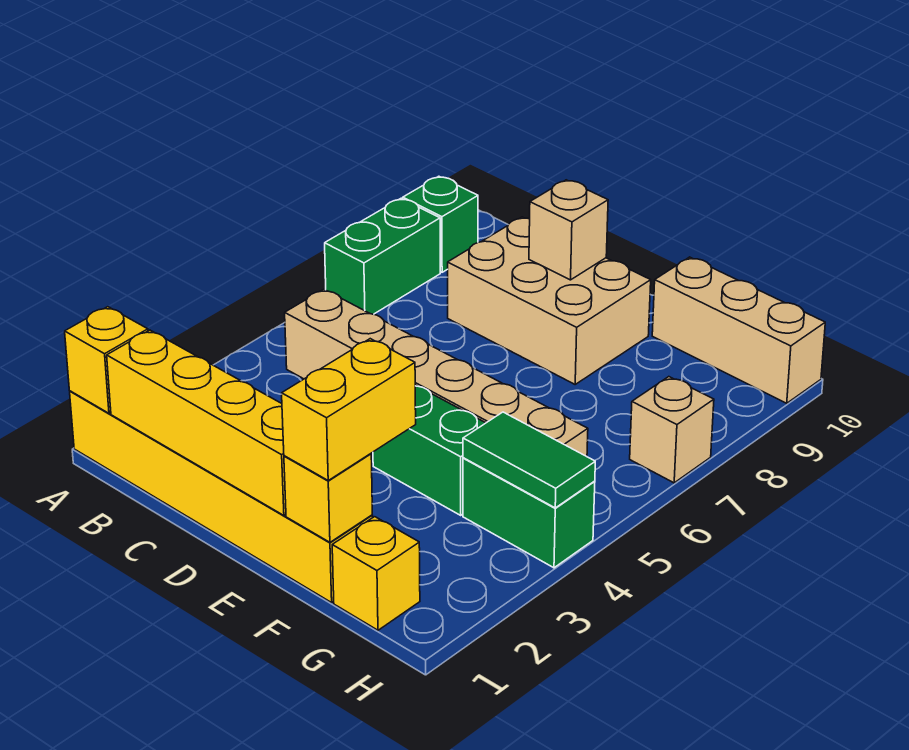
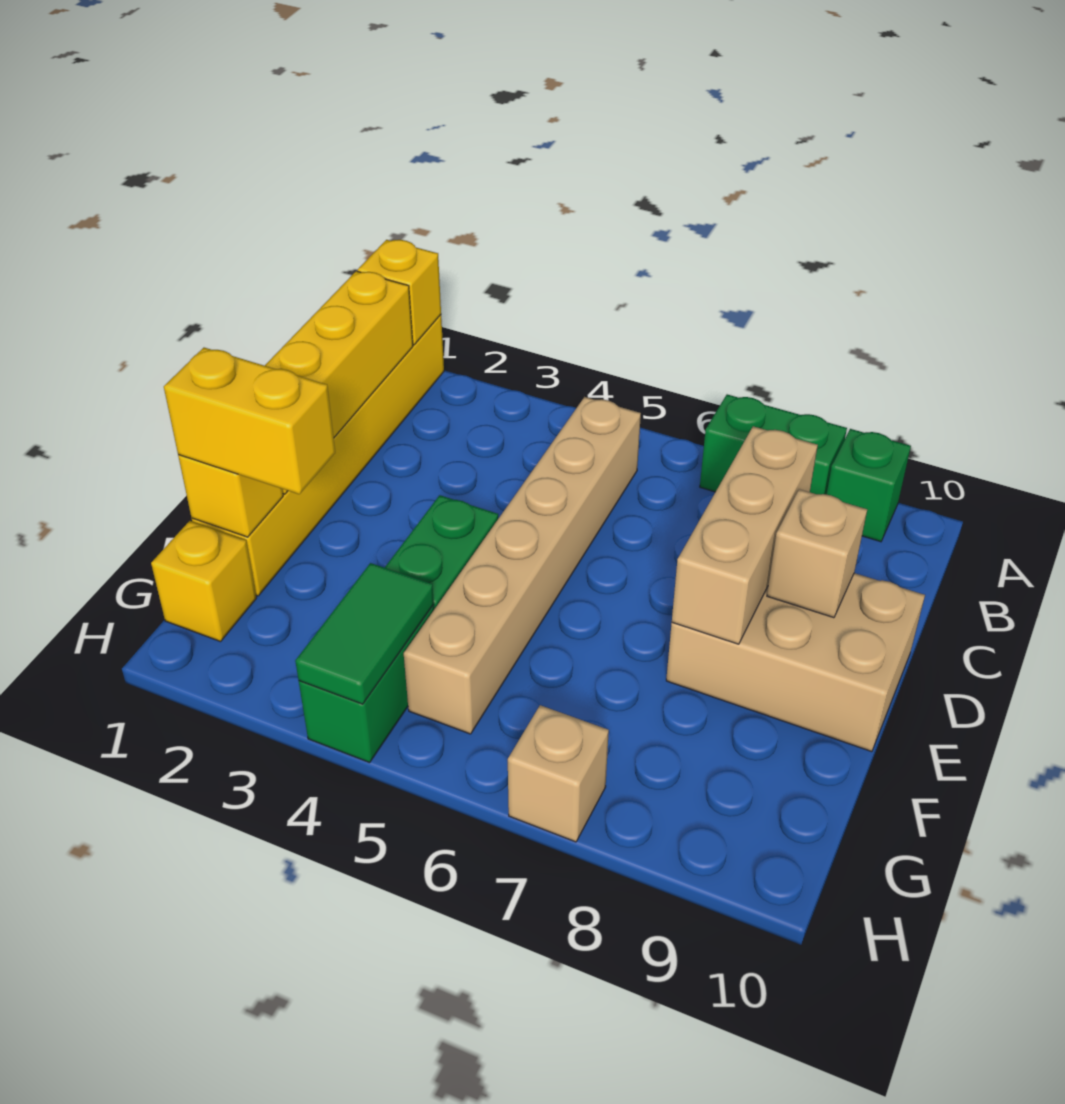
tan 2x3 brick [448,217,651,384] -> tan 2x3 brick turned to [666,573,925,752]
tan 1x3 brick [652,257,825,403] -> tan 1x3 brick moved to [672,426,818,644]

